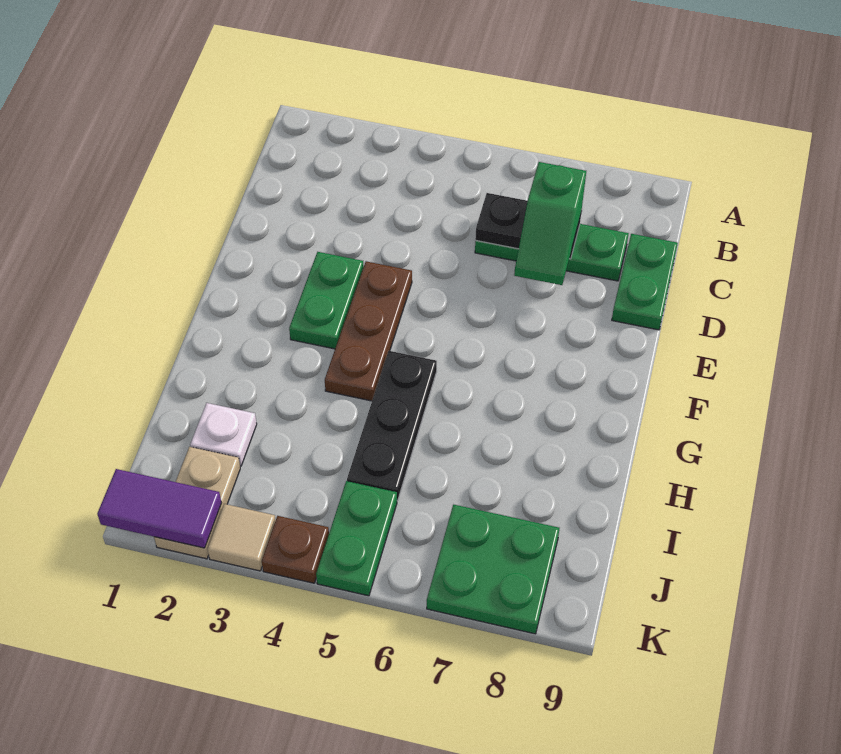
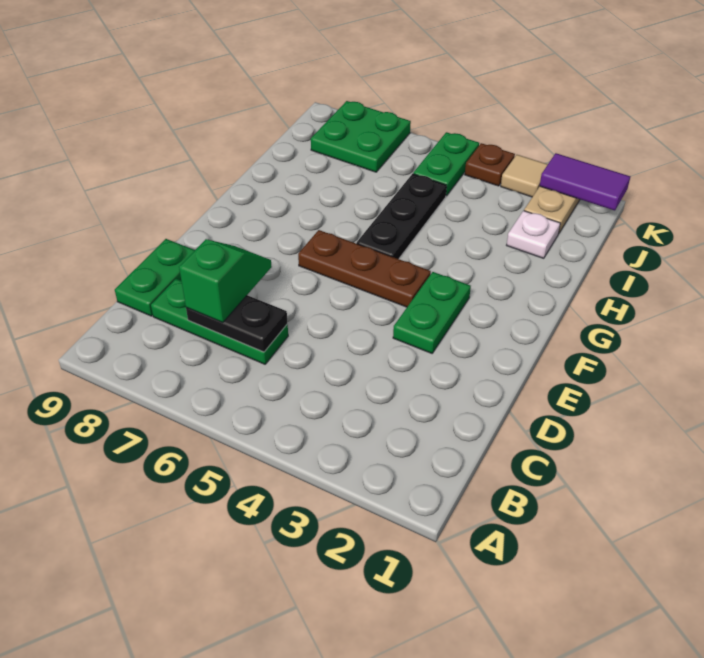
brown 1x3 plate [325,261,412,401] -> brown 1x3 plate turned to [298,230,431,307]

